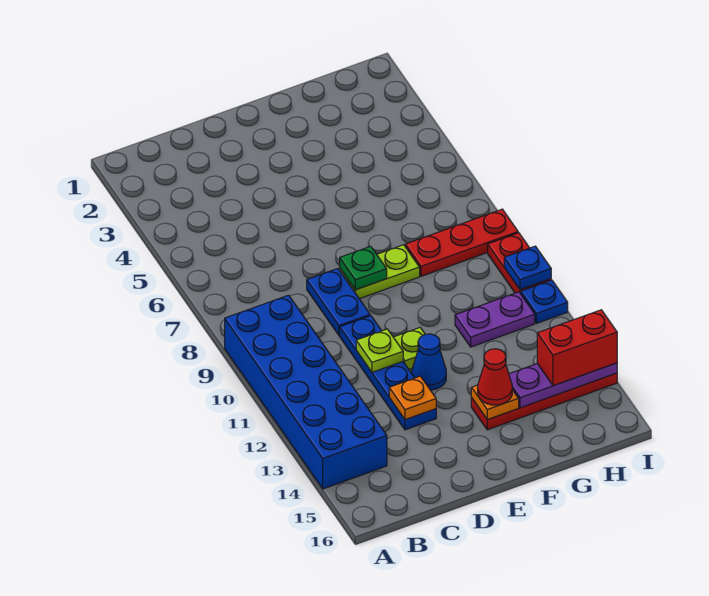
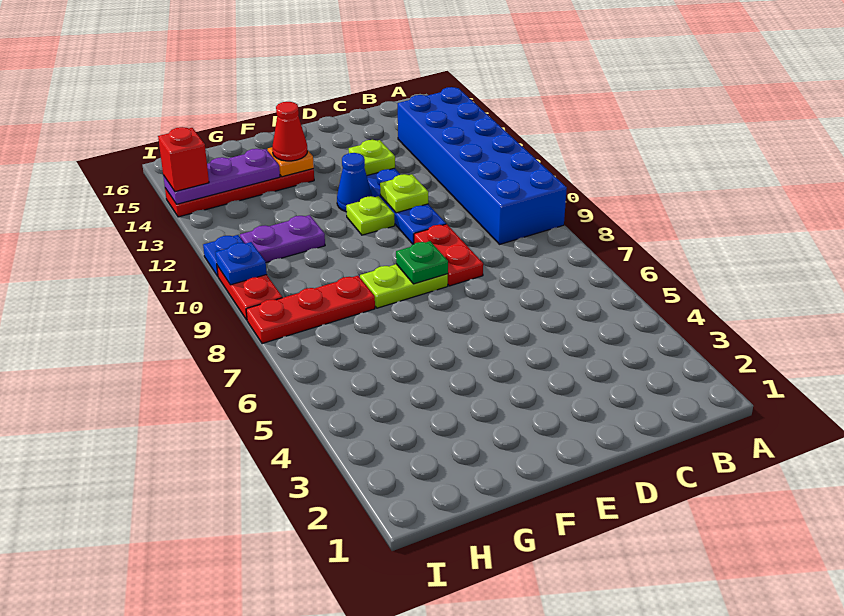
blue 1x2 plate [307,269,370,335] -> red 1x2 plate [414,224,483,286]
orange 1x1 plate [389,376,436,420] -> lime 1x1 plate [349,140,395,175]
red 1x2 brick [537,310,617,386] -> red 1x1 brick [158,127,209,192]

